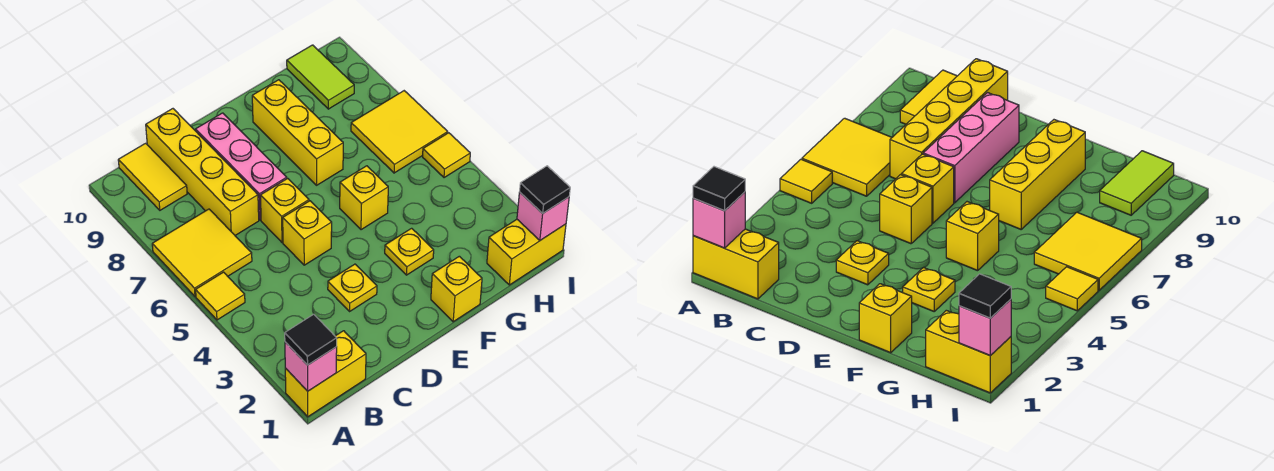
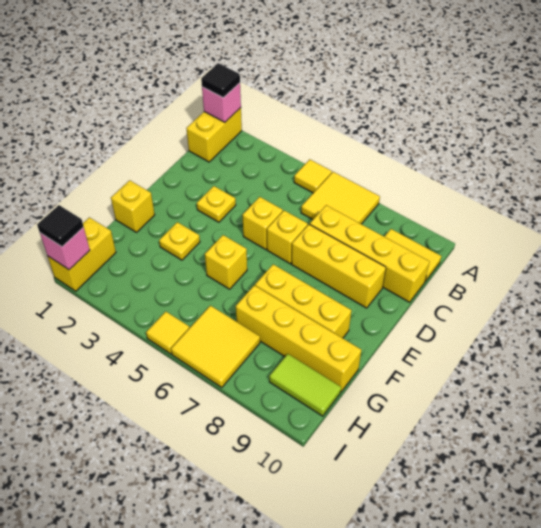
pink 1x3 brick [196,113,287,220] -> yellow 1x3 brick [292,224,386,308]
none -> yellow 1x4 brick [236,285,361,392]

